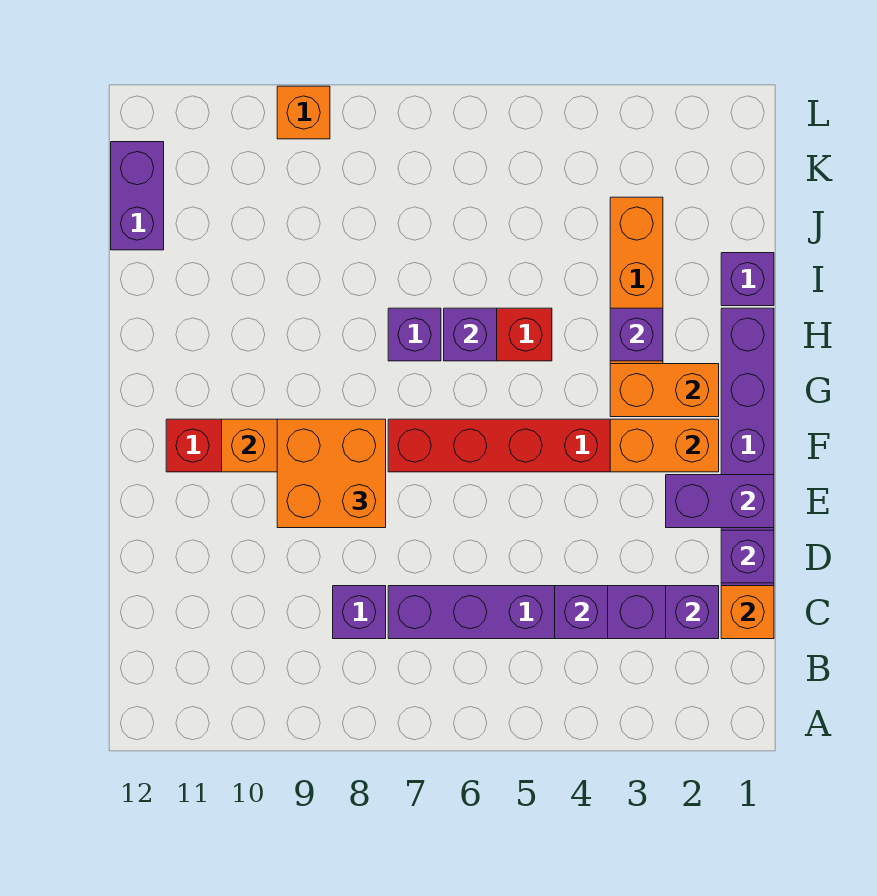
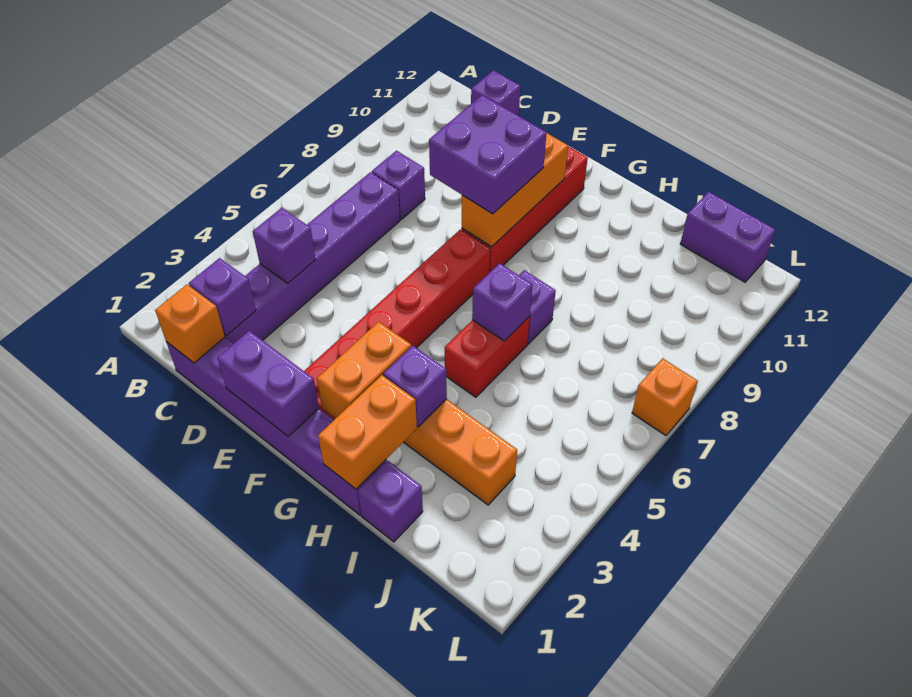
purple 1x1 brick [721,530,774,583] -> purple 1x1 brick moved to [471,70,520,116]
purple 1x2 brick [666,475,774,528] -> purple 1x2 brick turned to [218,331,319,436]
orange 2x2 brick [277,419,386,528] -> purple 2x2 brick [429,95,547,214]
orange 1x2 brick [610,419,719,472] -> orange 1x2 brick moved to [318,375,417,489]
orange 1x1 brick [277,86,330,139] -> orange 1x1 brick moved to [632,358,698,435]

